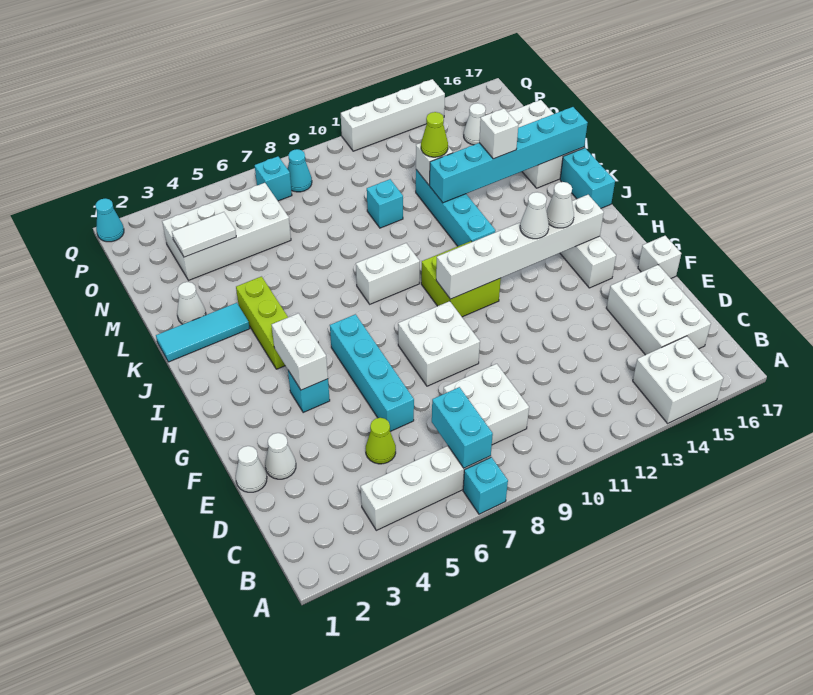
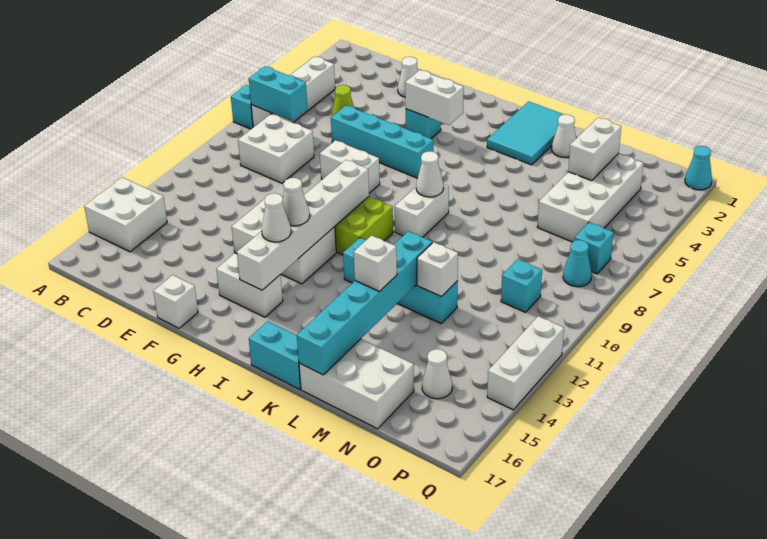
white 2x3 brick [606,265,711,355] -> white 2x3 brick moved to [232,200,336,284]
white 1x1 cone [236,446,267,492] -> white 1x1 cone moved to [416,151,443,197]
white 2x2 brick [398,301,480,386] -> white 1x2 brick [320,140,380,193]
lime 1x3 brick [236,277,288,369] -> none
cyan 1x3 tile [156,303,250,362] -> cyan 2x3 tile [487,101,564,165]
cyan 1x1 brick [367,179,403,228] -> cyan 1x1 brick moved to [501,259,542,312]
lime 1x1 cone [421,112,448,157] -> none
white 1x2 tile [172,212,236,257] -> white 1x2 brick [568,118,621,181]
white 1x4 brick [341,79,445,151] -> white 1x3 brick [487,316,564,410]

